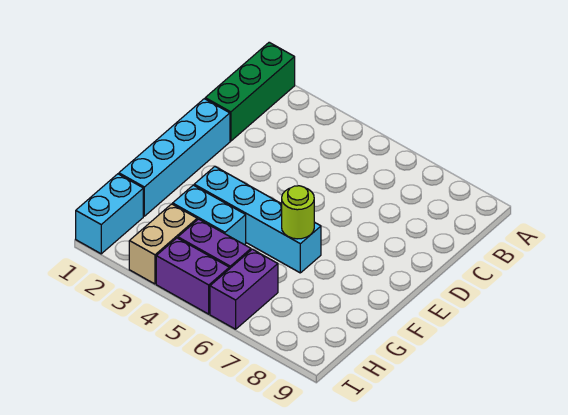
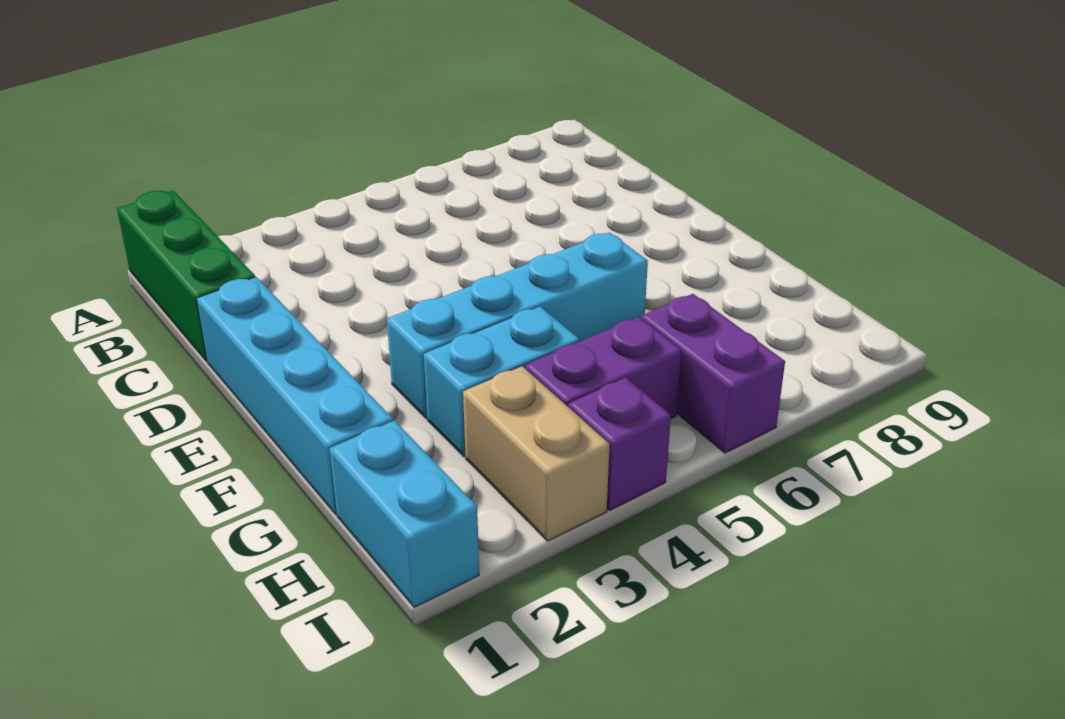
lime 1x1 round brick [282,186,314,239] -> none
purple 1x2 brick [156,238,229,314] -> purple 1x1 brick [568,378,671,510]

